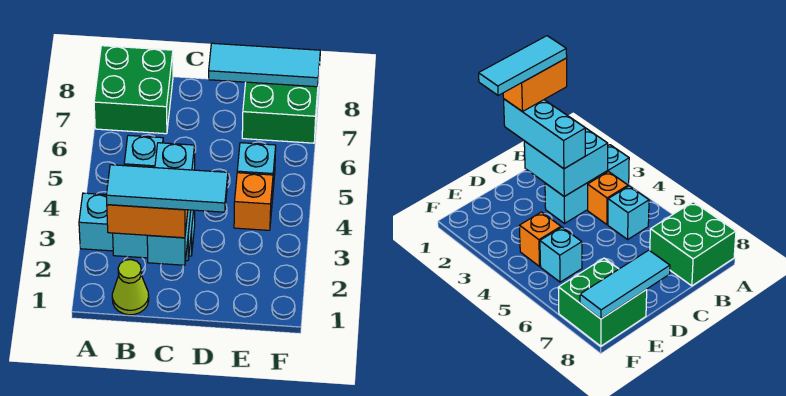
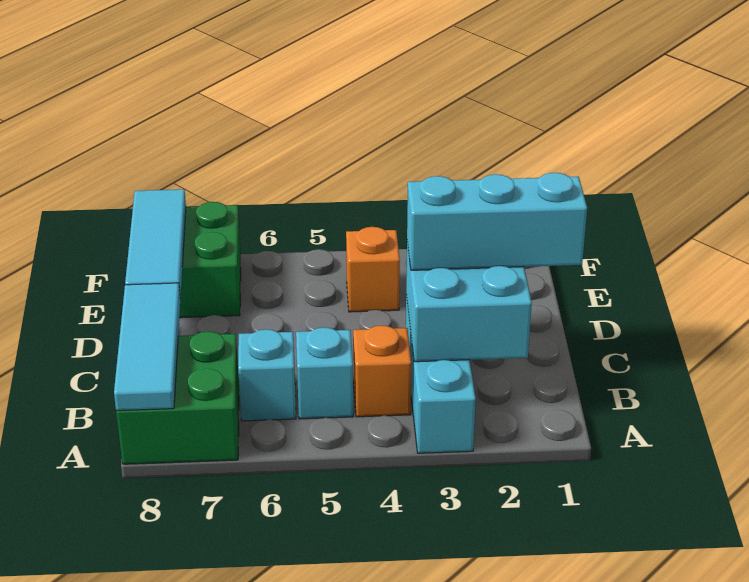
lime 1x1 cone [112,259,149,315] -> none
orange 1x2 brick [107,205,188,238] -> none
cyan 1x3 tile [106,165,228,212] -> cyan 1x3 tile moved to [114,283,180,411]
cyan 1x1 brick [237,143,276,199] -> cyan 1x1 brick moved to [238,329,296,421]

